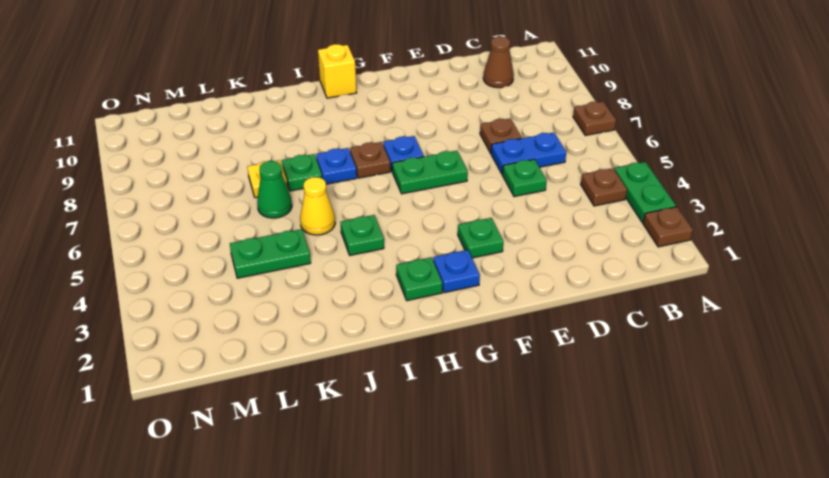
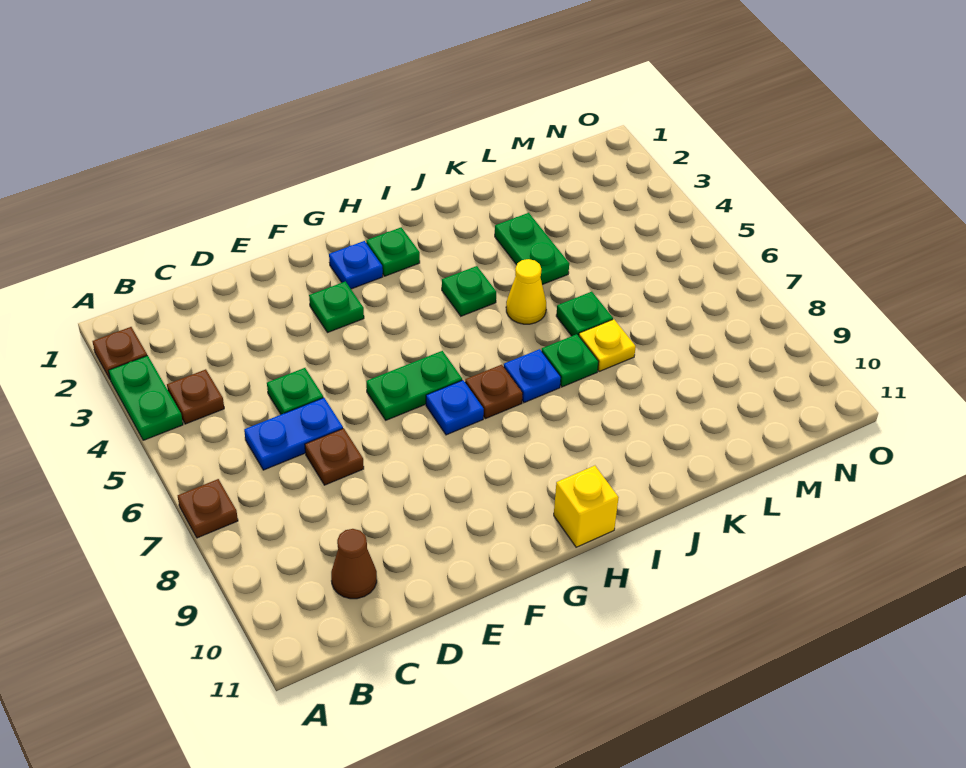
green 1x2 plate [230,229,311,278] -> green 1x2 plate turned to [495,213,569,285]
green 1x1 cone [257,161,292,218] -> green 1x1 plate [556,292,613,336]

